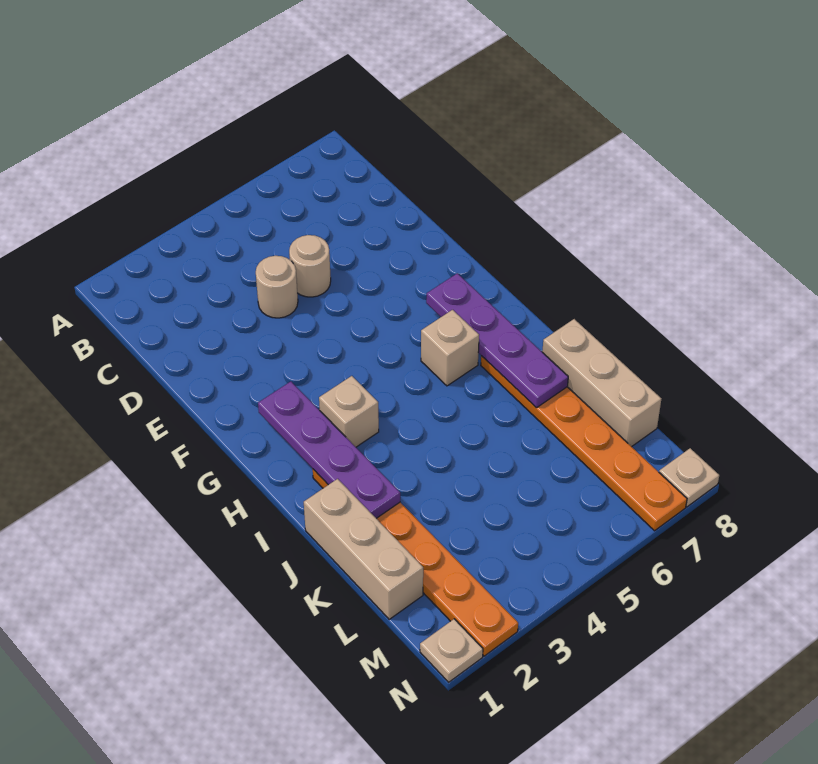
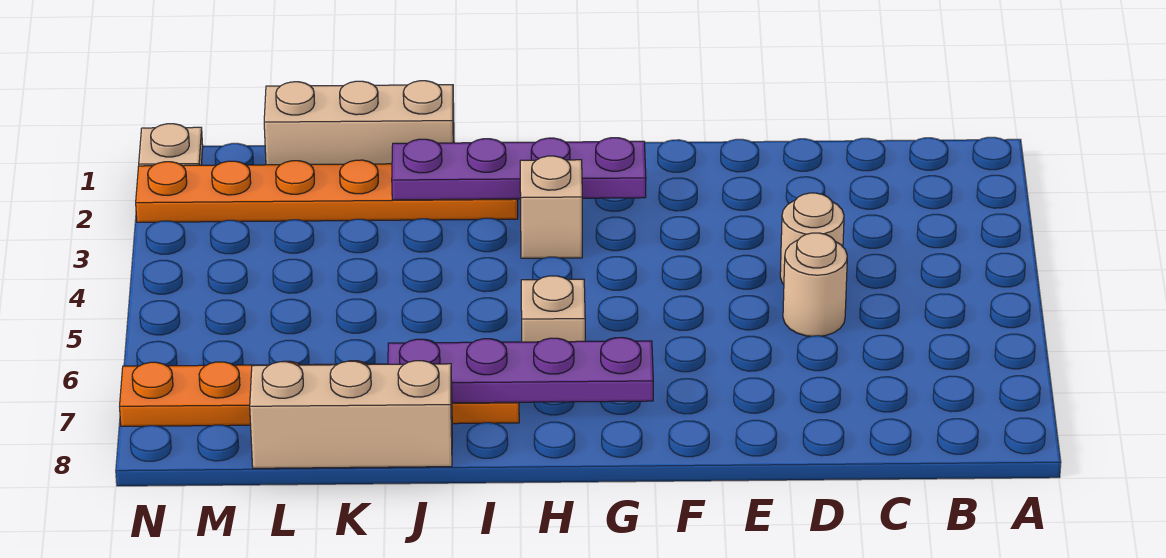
tan 1x1 plate [659,448,719,507] -> none

